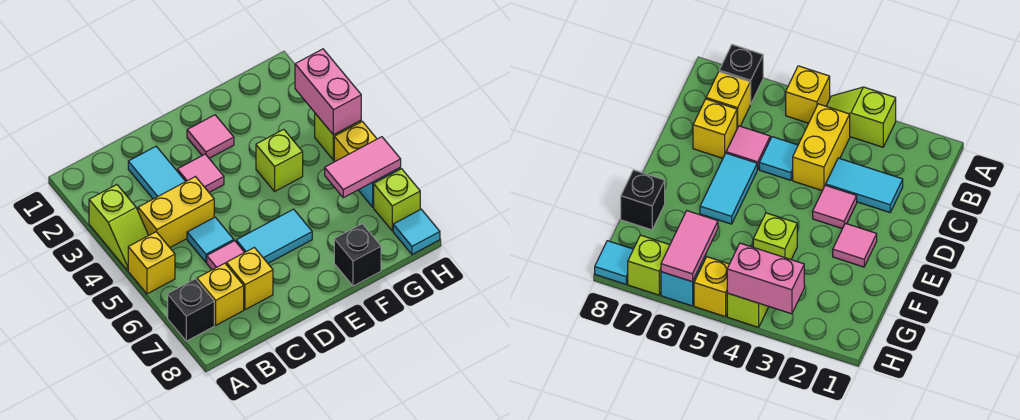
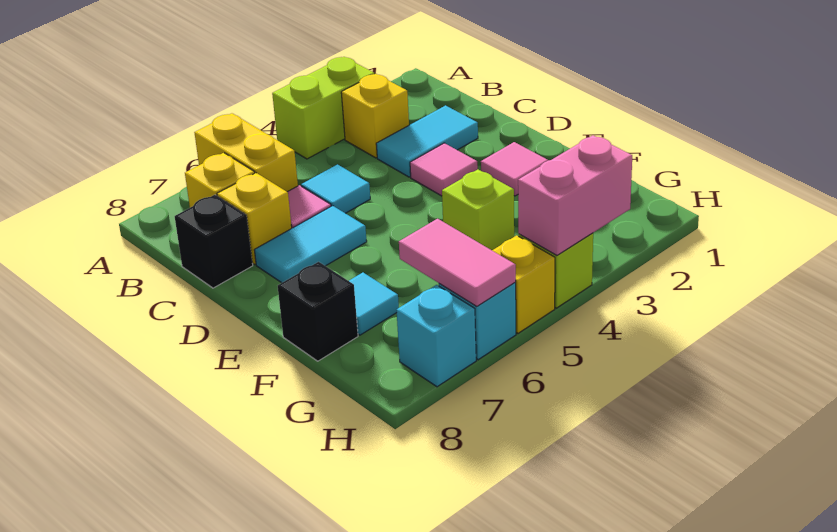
lime 1x2 slope [89,185,149,270] -> lime 1x2 brick [272,57,374,159]
yellow 1x1 brick [128,232,175,294] -> yellow 1x1 brick moved to [341,74,409,158]
black 1x1 brick [168,279,214,341] -> black 1x1 brick moved to [175,195,253,288]
yellow 1x2 brick [138,177,214,247] -> yellow 1x2 brick moved to [194,113,298,192]
cyan 1x2 tile [236,209,312,263] -> cyan 1x2 tile turned to [254,206,367,283]
lime 1x1 brick [374,169,420,231] -> cyan 1x1 brick [397,285,476,387]
cyan 1x1 tile [393,209,440,254] -> cyan 1x1 tile moved to [349,273,399,335]

